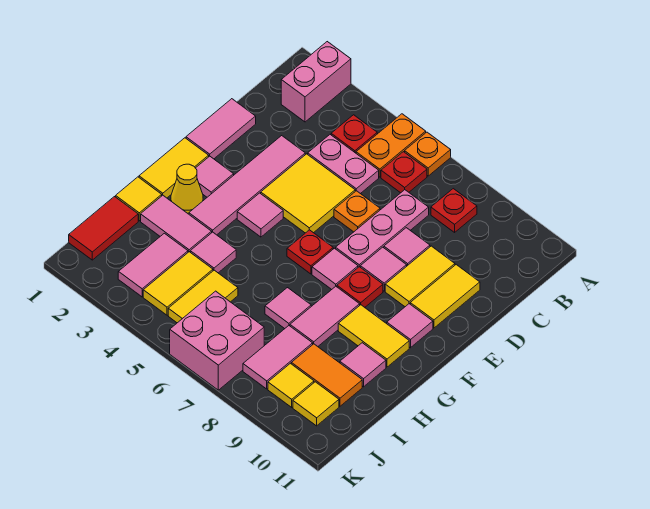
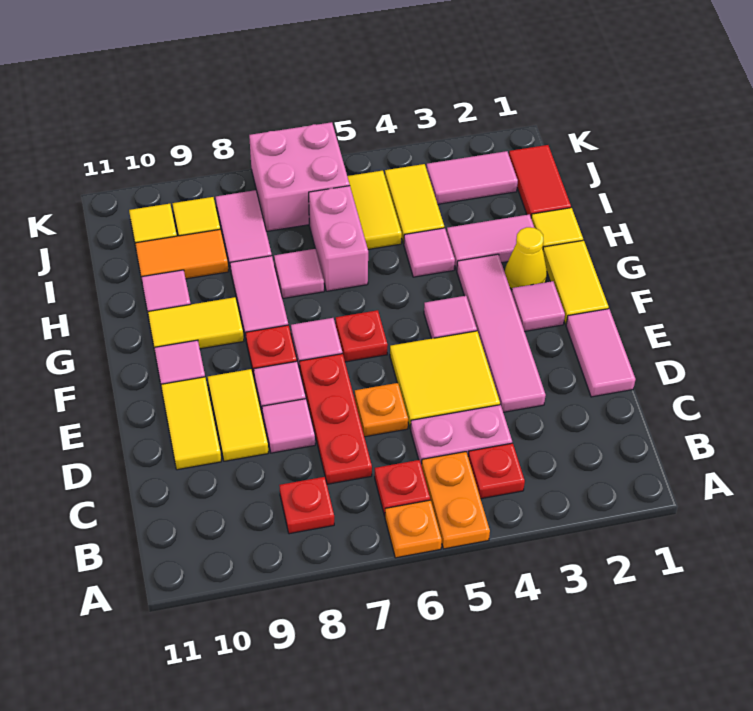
pink 1x2 brick [281,42,351,122] -> pink 1x2 brick moved to [309,186,368,291]
pink 1x3 plate [336,190,429,267] -> red 1x3 plate [299,354,372,484]
pink 1x2 tile [118,233,188,297] -> pink 1x2 tile turned to [426,151,518,204]

